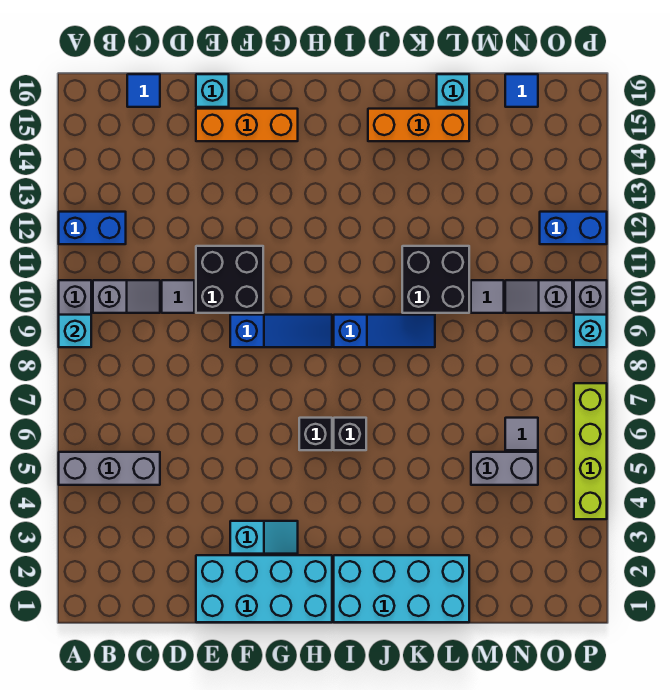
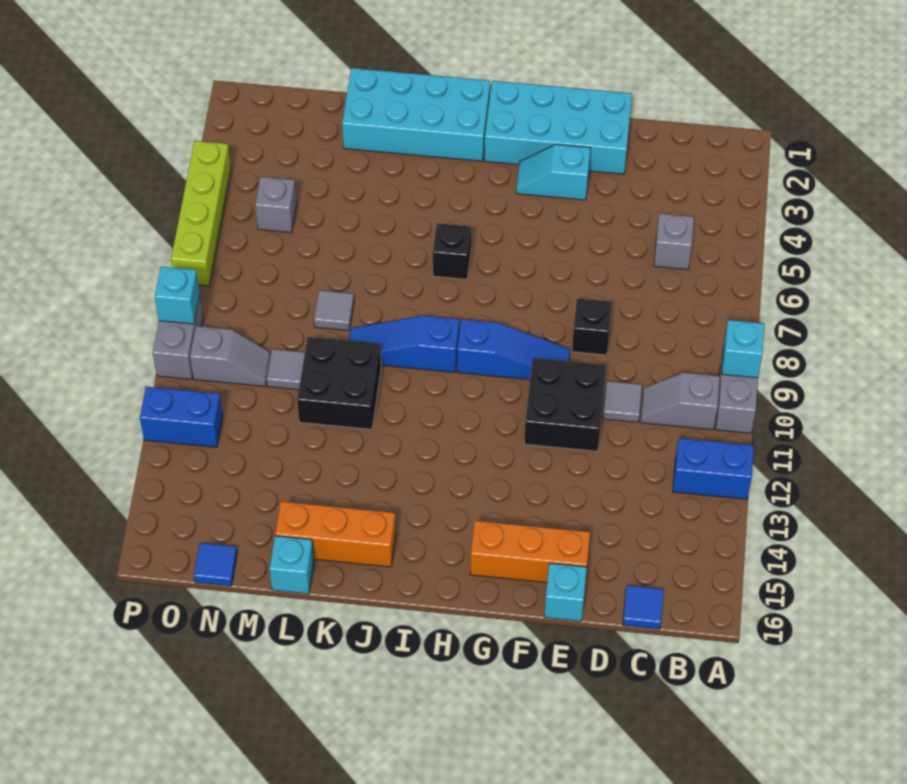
grey 1x3 brick [59,452,160,485] -> grey 1x1 brick [654,214,694,270]
blue 1x3 slope [230,315,332,347] -> blue 1x3 slope turned to [457,319,570,380]
black 1x1 brick [299,418,332,450] -> black 1x1 brick moved to [572,299,612,355]
grey 1x2 brick [471,452,538,485] -> grey 1x1 brick [255,177,297,233]
grey 1x1 tile [505,418,538,450] -> grey 1x1 tile moved to [314,290,354,331]

